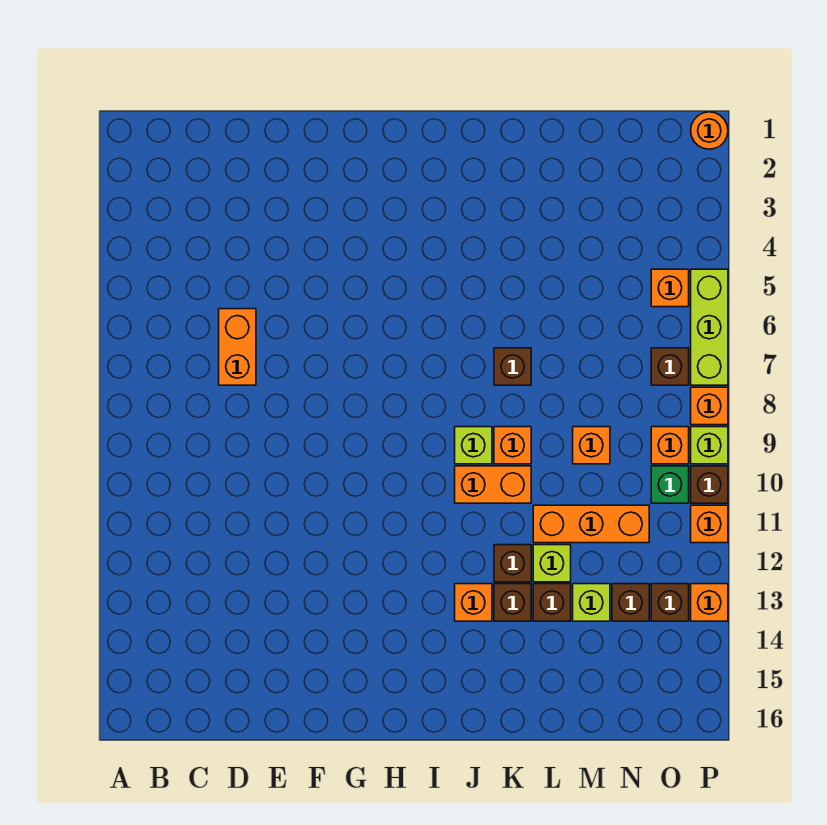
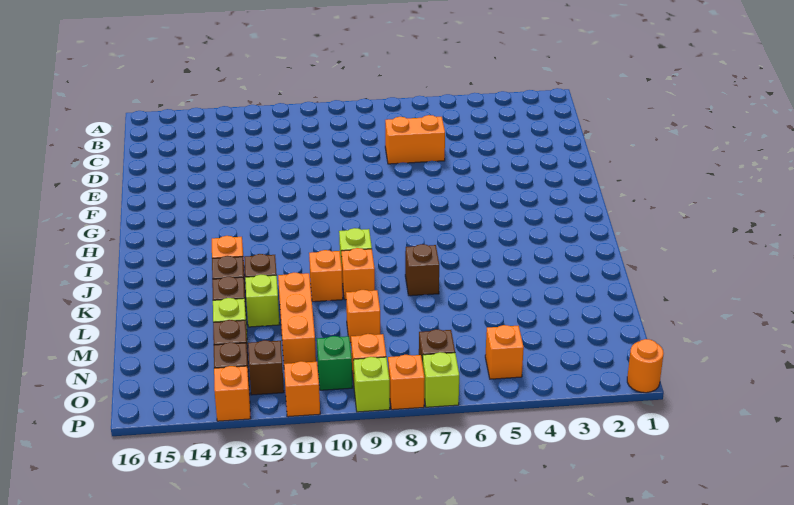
orange 1x2 brick [455,466,531,503] -> orange 1x1 brick [309,250,343,302]
lime 1x3 brick [691,269,728,385] -> lime 1x1 brick [423,352,459,407]
brown 1x1 brick [691,466,728,503] -> brown 1x1 brick moved to [248,340,284,395]

